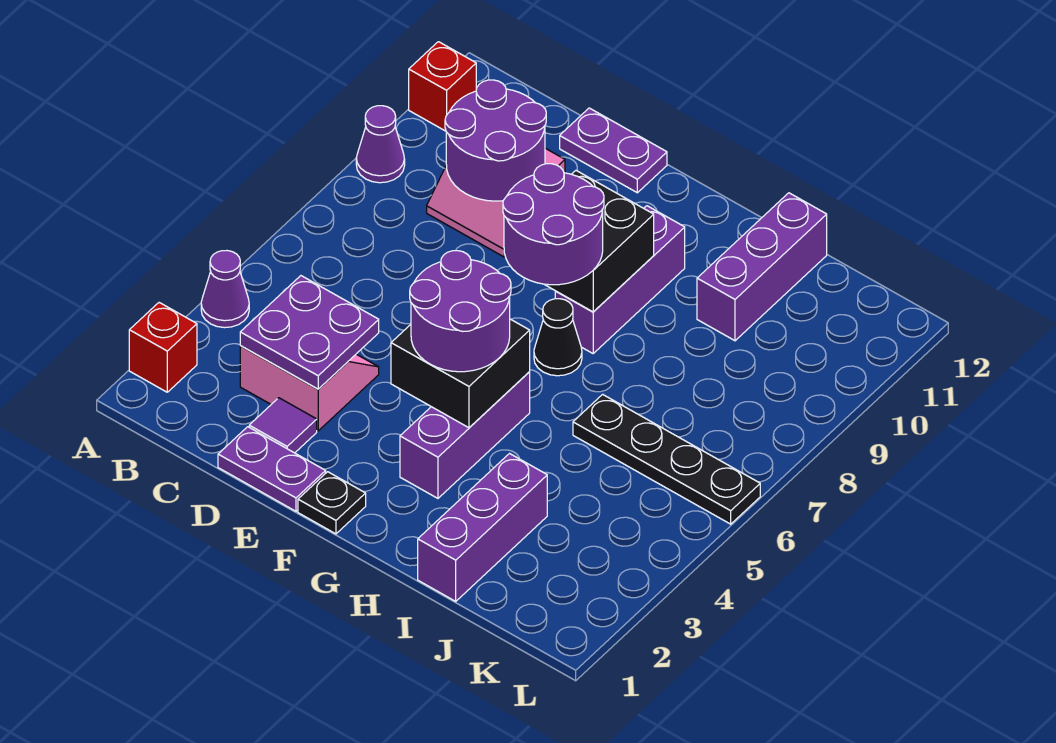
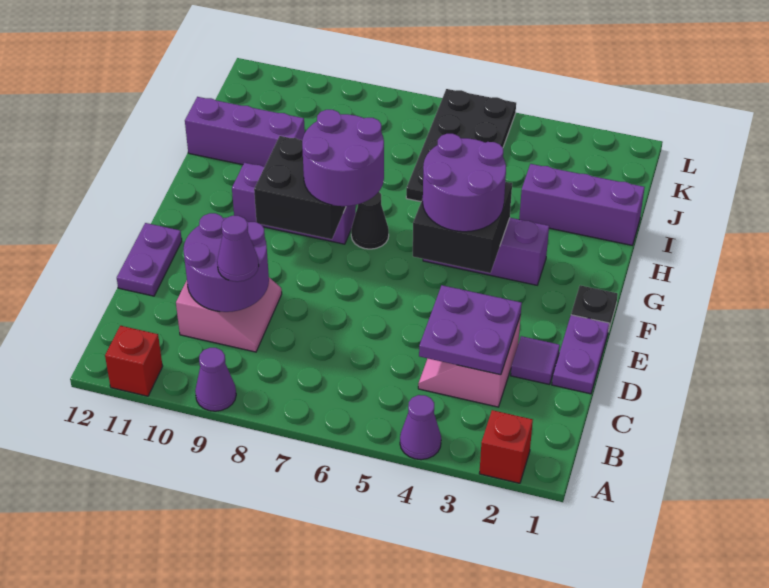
none -> purple 1x1 cone [217,216,259,282]
black 1x4 plate [573,394,760,524] -> black 2x4 plate [406,89,516,202]

